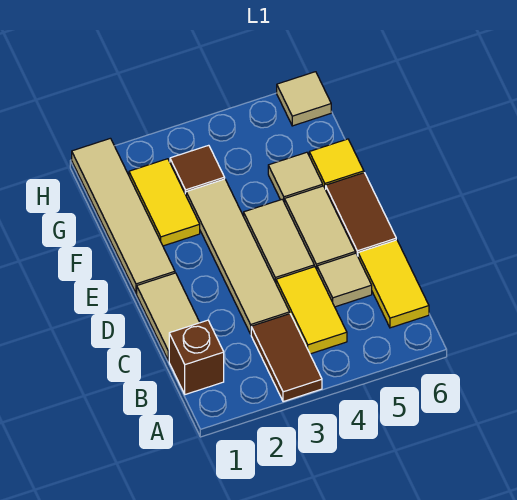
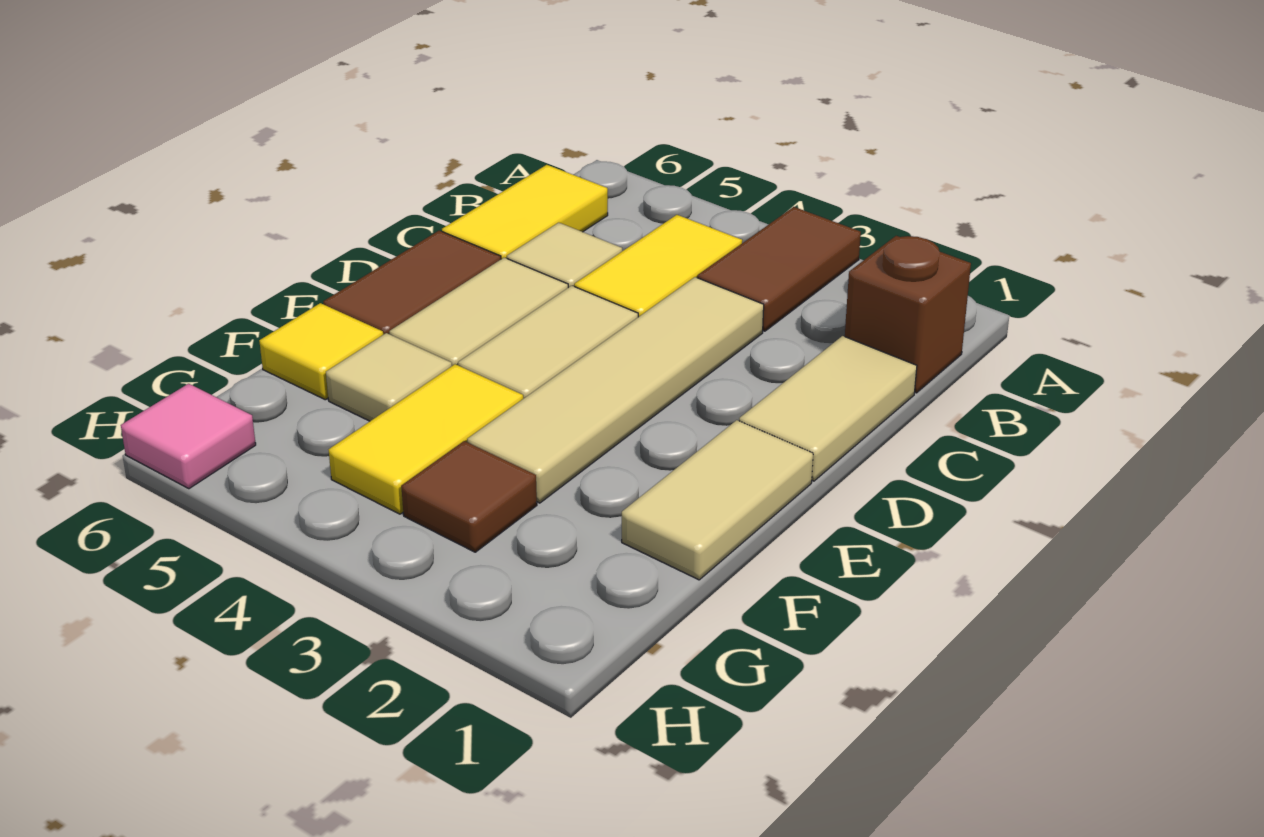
tan 1x4 tile [72,138,175,294] -> tan 1x2 tile [622,420,813,580]
yellow 1x2 tile [129,159,200,246] -> yellow 1x2 tile moved to [329,364,523,514]
tan 1x1 tile [277,72,331,126] -> pink 1x1 tile [121,384,256,489]

